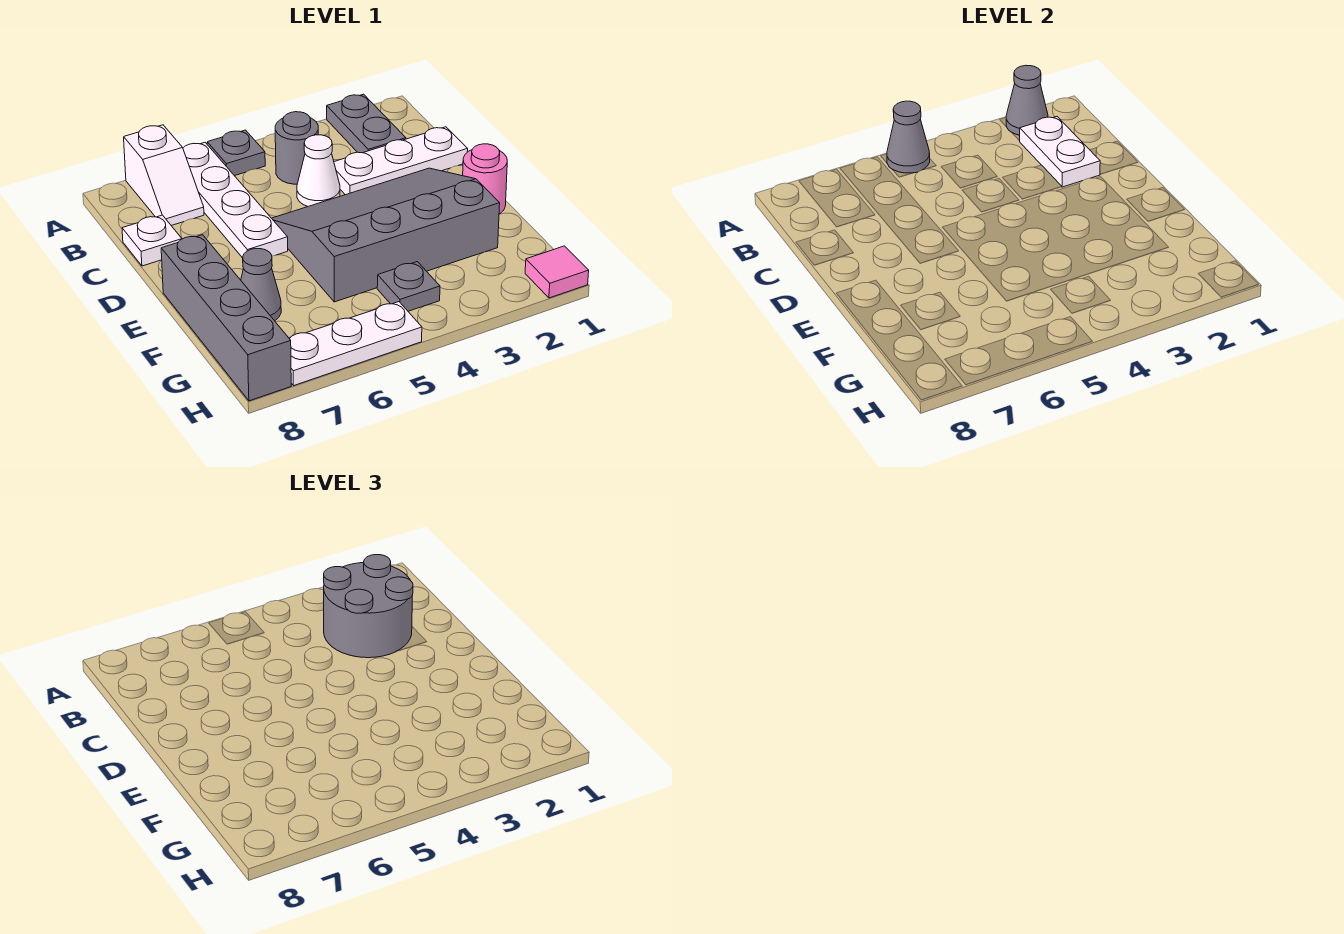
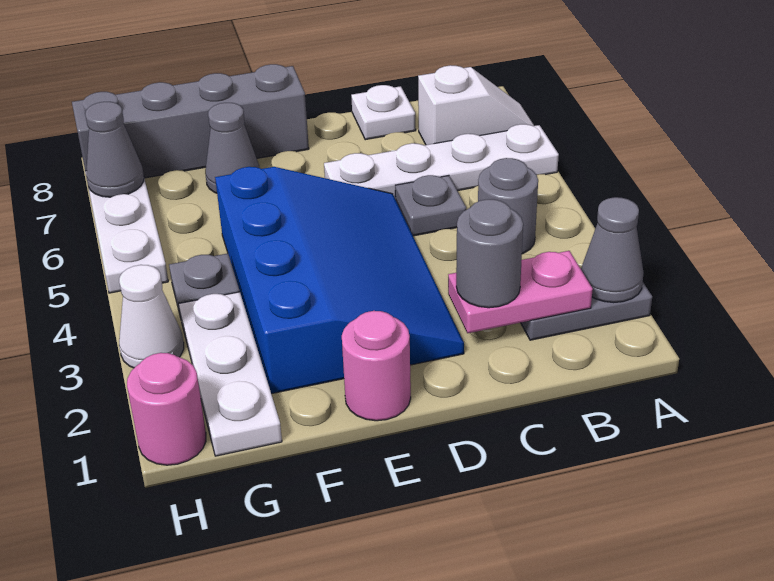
grey 1x1 plate [207,130,265,176] -> grey 1x1 plate moved to [395,175,466,236]
grey 1x1 cone [887,101,930,173] -> grey 1x1 cone moved to [85,102,144,197]
white 1x2 slope [124,125,204,226] -> white 1x2 slope turned to [418,65,534,145]
white 1x2 plate [1020,117,1100,187] -> pink 1x2 plate [448,251,593,333]
grey 2x2 round brick [324,555,413,658] -> grey 1x1 round brick [456,199,523,308]
white 1x3 plate [334,127,468,195] -> white 1x3 plate moved to [179,292,282,456]
white 1x1 cone [297,135,340,207] -> white 1x1 cone moved to [119,265,184,368]
grey 3x4 slope [272,168,500,302] -> blue 3x4 slope [215,167,464,394]
pink 1x1 tile [525,246,589,298] -> pink 1x1 round brick [127,353,206,465]

